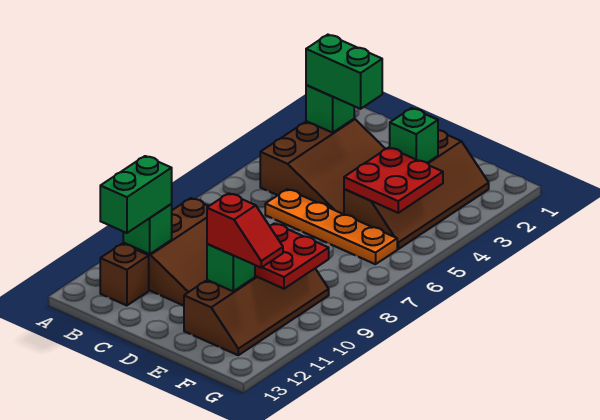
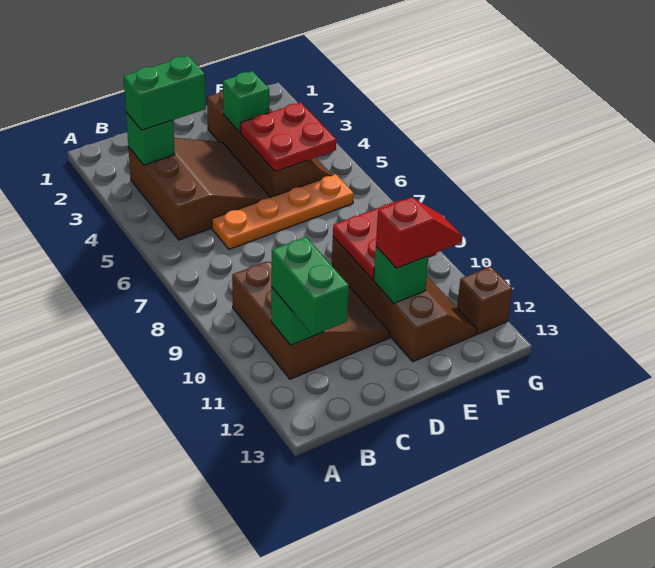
brown 1x1 brick [100,244,149,306] -> brown 1x1 brick moved to [457,266,512,334]

